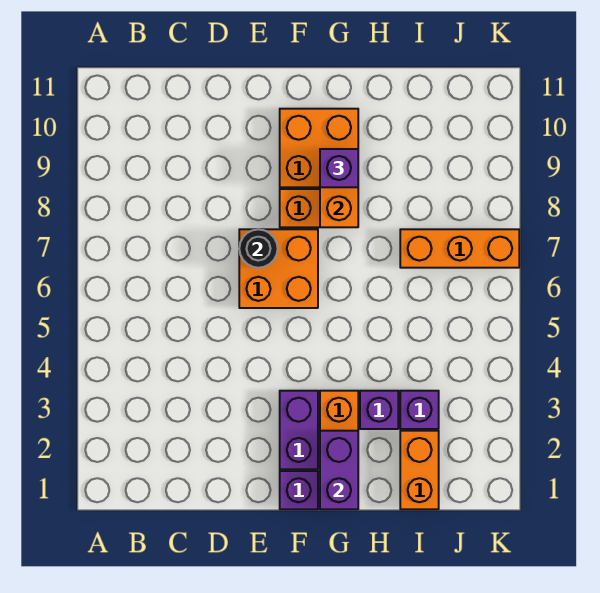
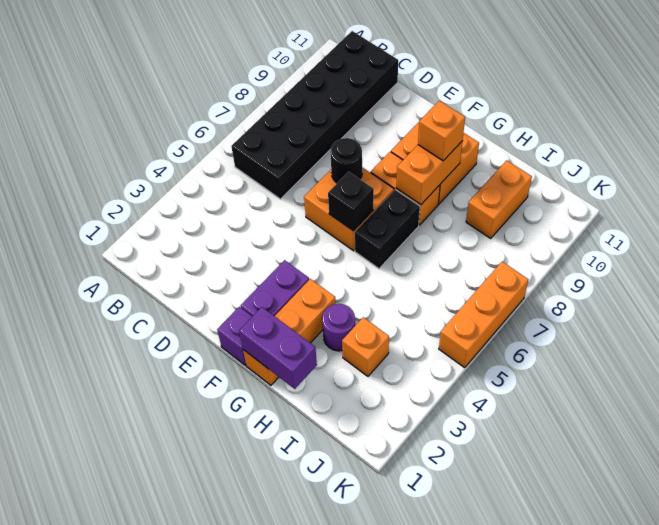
none -> black 2x6 brick [231,31,398,199]
none -> black 1x1 brick [328,172,374,231]
purple 1x2 brick [320,431,358,509] -> purple 1x2 brick turned to [239,307,317,389]
none -> black 1x2 brick [355,190,420,269]
purple 1x1 brick [320,149,358,187] -> orange 1x1 brick [418,101,465,161]
purple 1x1 brick [360,391,398,429] -> purple 1x1 round brick [322,304,355,351]
orange 1x2 brick [400,431,439,509] -> orange 1x2 brick moved to [466,160,532,238]
purple 1x1 brick [400,391,439,429] -> orange 1x1 brick [342,317,389,376]
orange 1x3 brick [400,229,519,268] -> orange 1x3 brick turned to [439,262,528,368]

